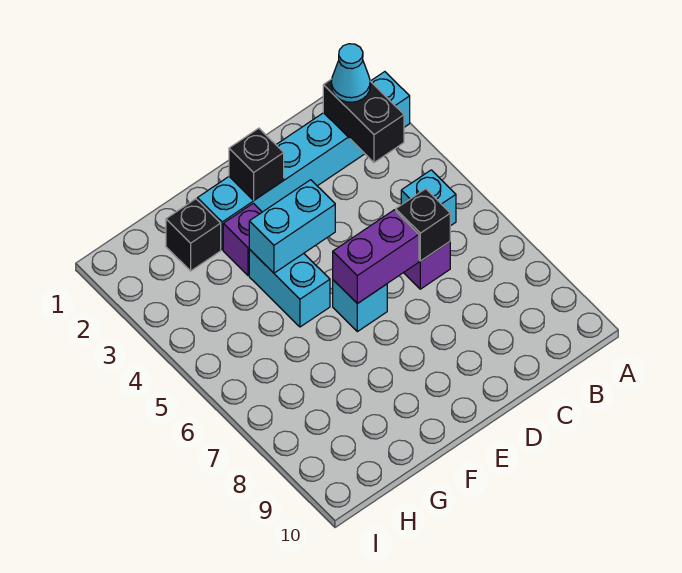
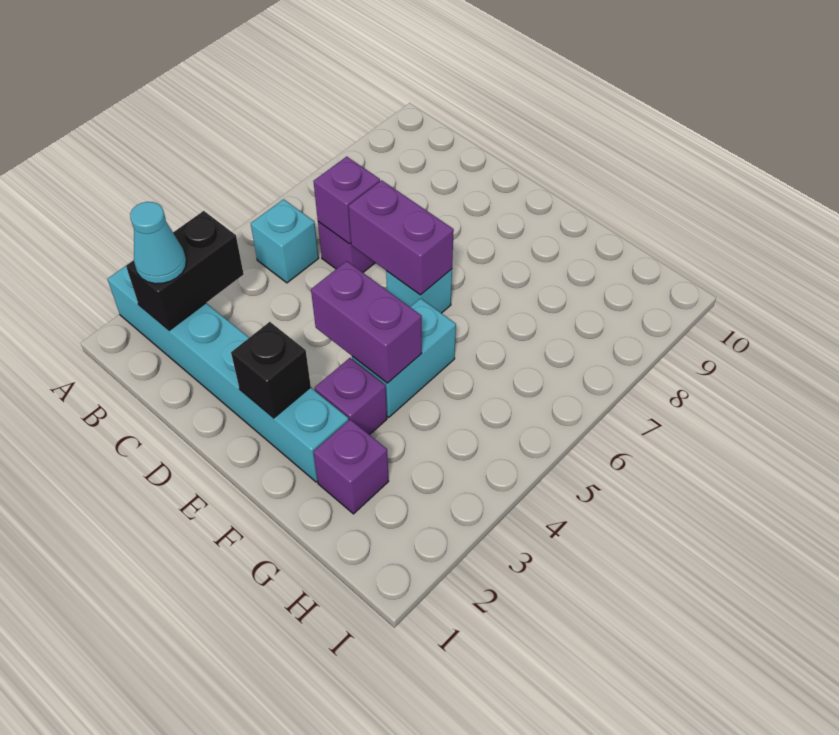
black 1x1 brick [396,189,450,261] -> purple 1x1 brick [313,157,380,244]
cyan 1x2 brick [249,180,335,273] -> purple 1x2 brick [311,261,422,383]
black 1x1 brick [166,199,221,271] -> purple 1x1 brick [313,419,389,514]

